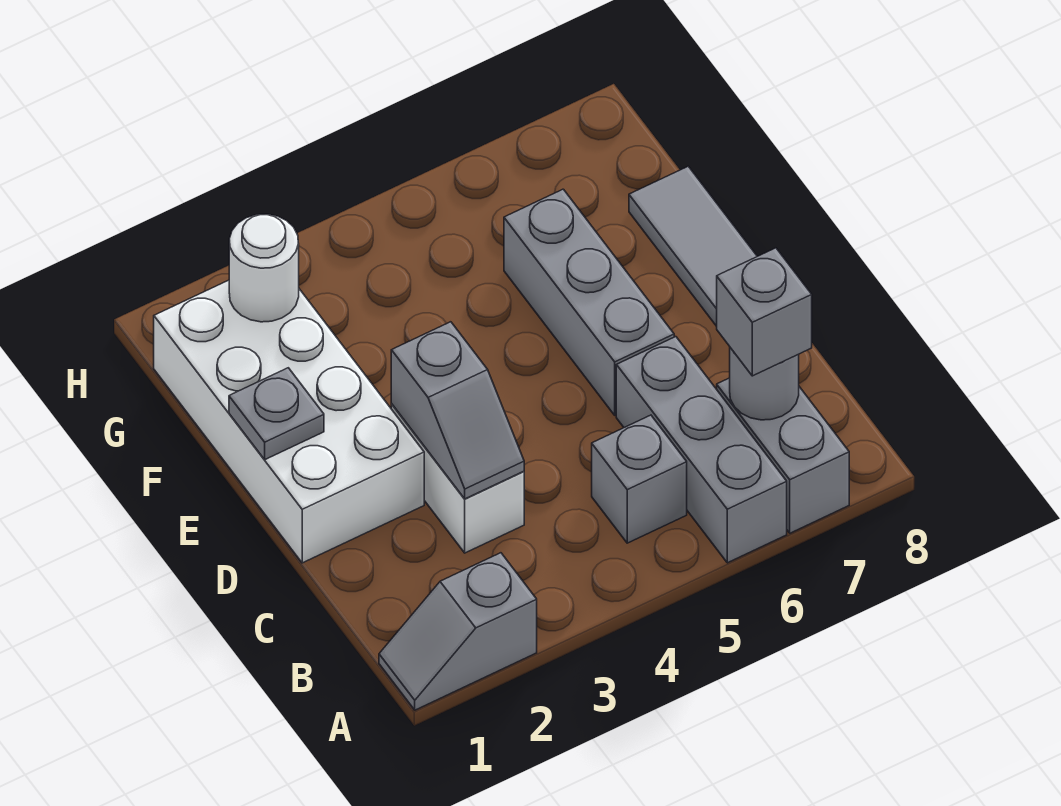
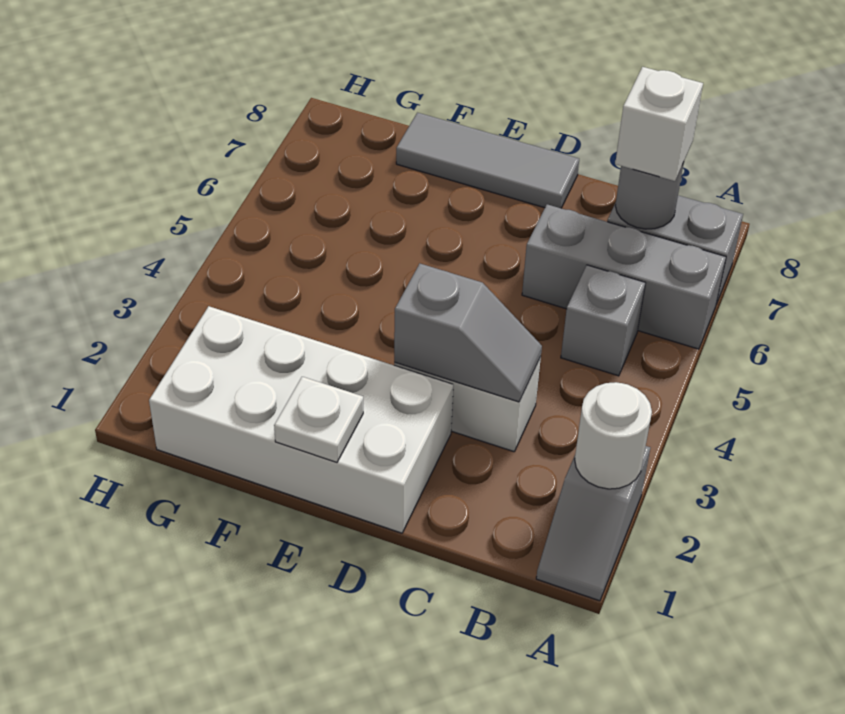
grey 1x1 brick [717,248,812,376] -> white 1x1 brick [615,67,703,181]
grey 1x3 brick [504,189,674,415] -> none
grey 1x1 plate [229,368,324,460] -> white 1x1 plate [274,377,363,462]
white 1x1 round brick [229,214,299,322] -> white 1x1 round brick moved to [575,382,652,489]

